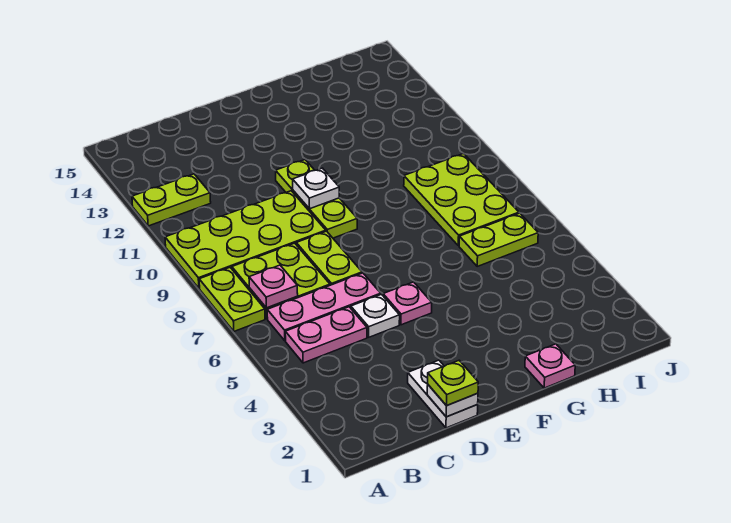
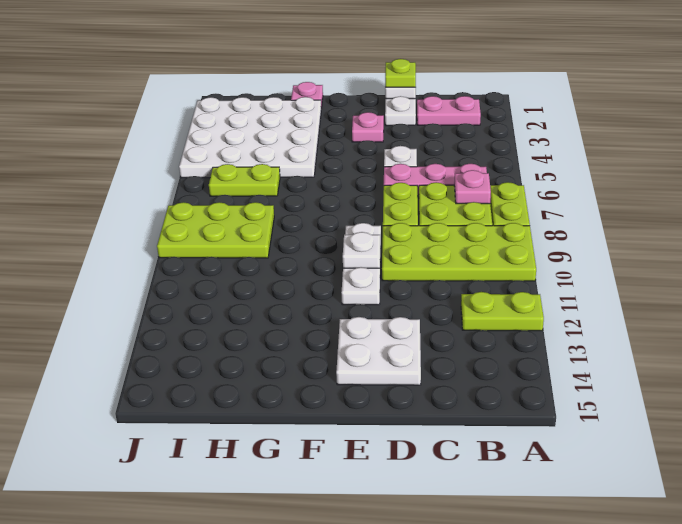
pink 1x2 plate [285,307,367,363] -> pink 1x2 plate moved to [417,96,481,125]
none -> white 2x2 plate [336,317,421,385]
pink 1x1 plate [383,282,432,325] -> pink 1x1 plate moved to [352,112,384,142]
lime 1x3 plate [276,160,357,238] -> white 1x3 plate [342,223,381,305]
none -> white 4x4 plate [179,97,321,178]
lime 2x3 plate [404,154,519,246] -> lime 2x3 plate turned to [157,202,274,258]

